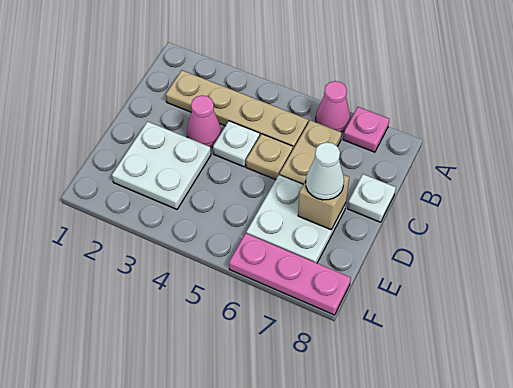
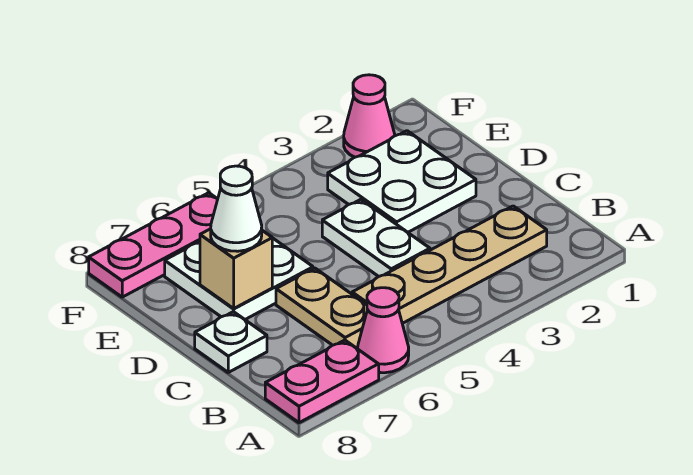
pink 1x1 plate [343,107,389,152] -> pink 1x2 plate [265,340,379,423]
pink 1x1 cone [187,95,221,147] -> pink 1x1 cone moved to [344,75,395,157]
white 1x1 plate [213,121,260,167] -> white 1x2 plate [322,199,430,277]
tan 1x1 plate [246,134,293,180] -> none

